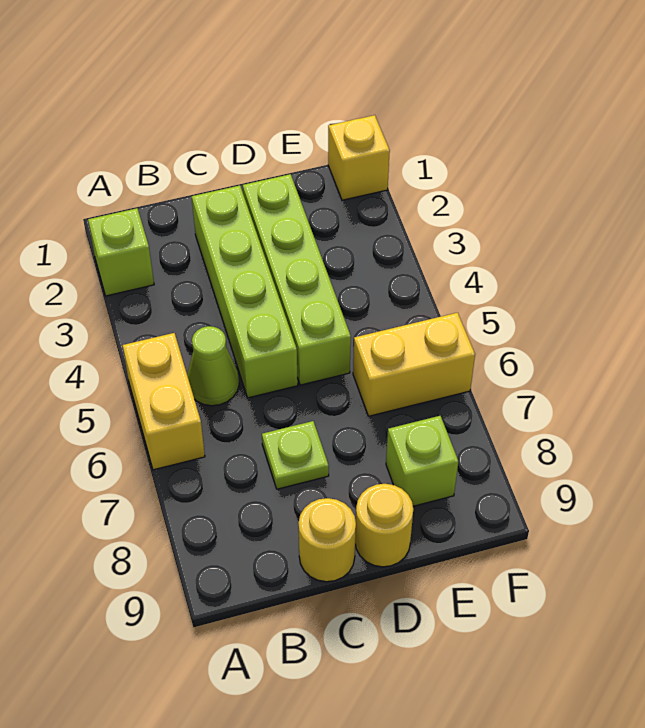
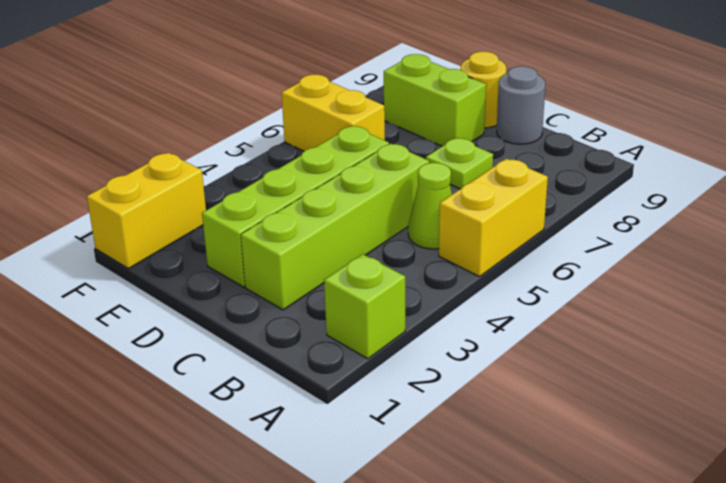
yellow 1x1 round brick [298,498,356,582] -> grey 1x1 round brick [497,66,546,144]
lime 1x1 brick [386,416,458,506] -> lime 1x2 brick [384,54,486,146]
yellow 1x1 brick [328,115,390,200] -> yellow 1x2 brick [87,153,206,269]

